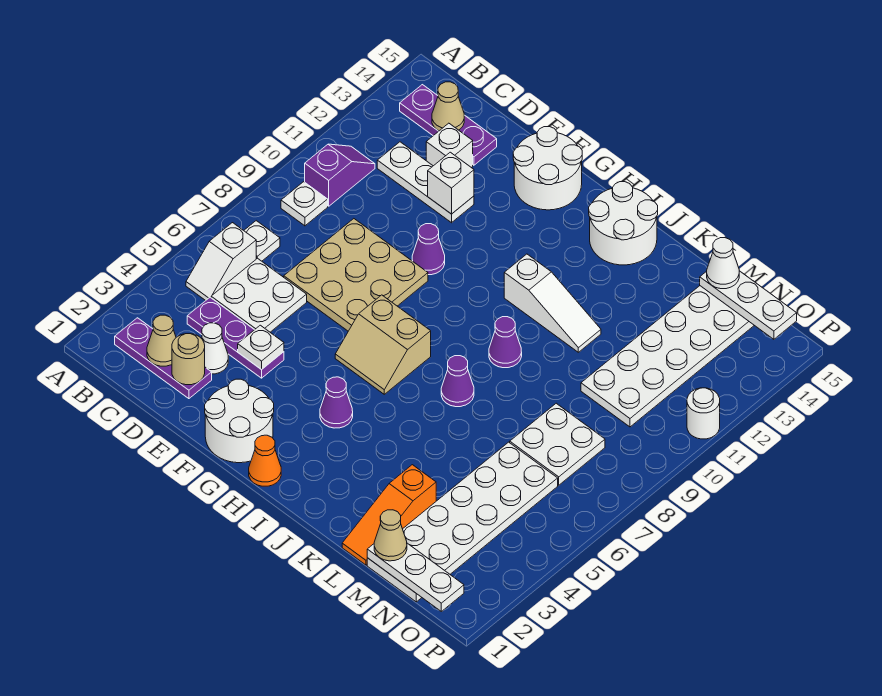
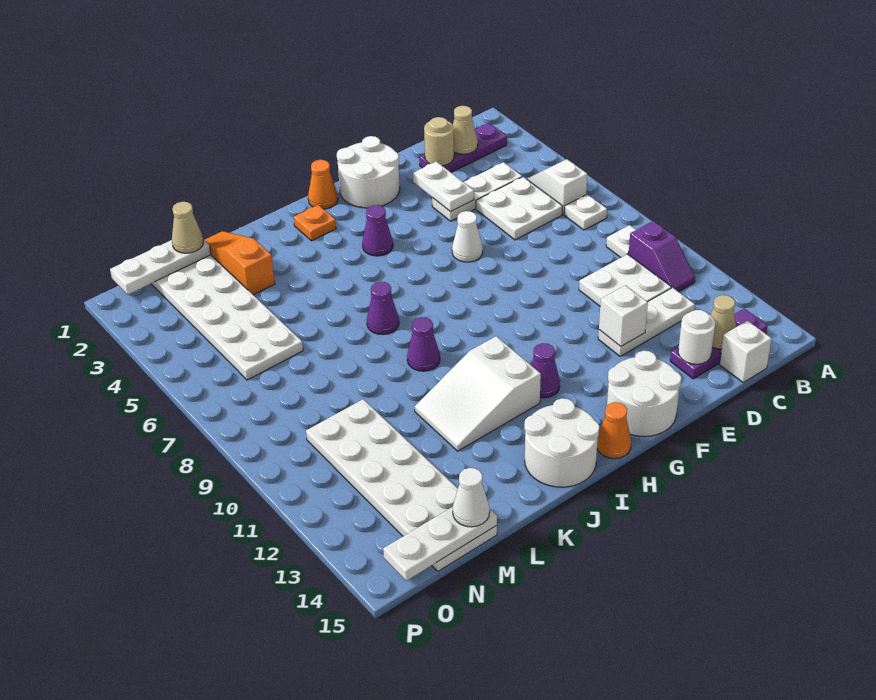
purple 1x3 plate [187,297,284,378] -> white 1x3 plate [432,162,522,221]
white 1x1 cone [201,323,228,374] -> white 1x1 cone moved to [452,211,483,262]
tan 3x3 plate [284,219,428,331] -> none
white 1x1 brick [426,123,473,168] -> white 1x1 brick moved to [720,321,772,382]
white 1x1 plate [238,325,284,370] -> white 1x2 plate [413,161,474,212]
purple 1x1 cone [412,224,445,275] -> purple 1x1 cone moved to [531,343,560,398]
tan 2x2 slope [335,295,431,394] -> none
none -> orange 1x1 cone [597,402,631,459]
none -> orange 1x1 plate [294,205,336,241]
white 1x3 slope [504,254,601,352] -> white 2x3 slope [415,336,541,451]
white 2x2 plate [510,403,605,485] -> white 2x2 plate moved to [579,254,671,306]
white 1x1 round brick [687,388,720,439] -> white 1x1 round brick moved to [678,310,715,364]

